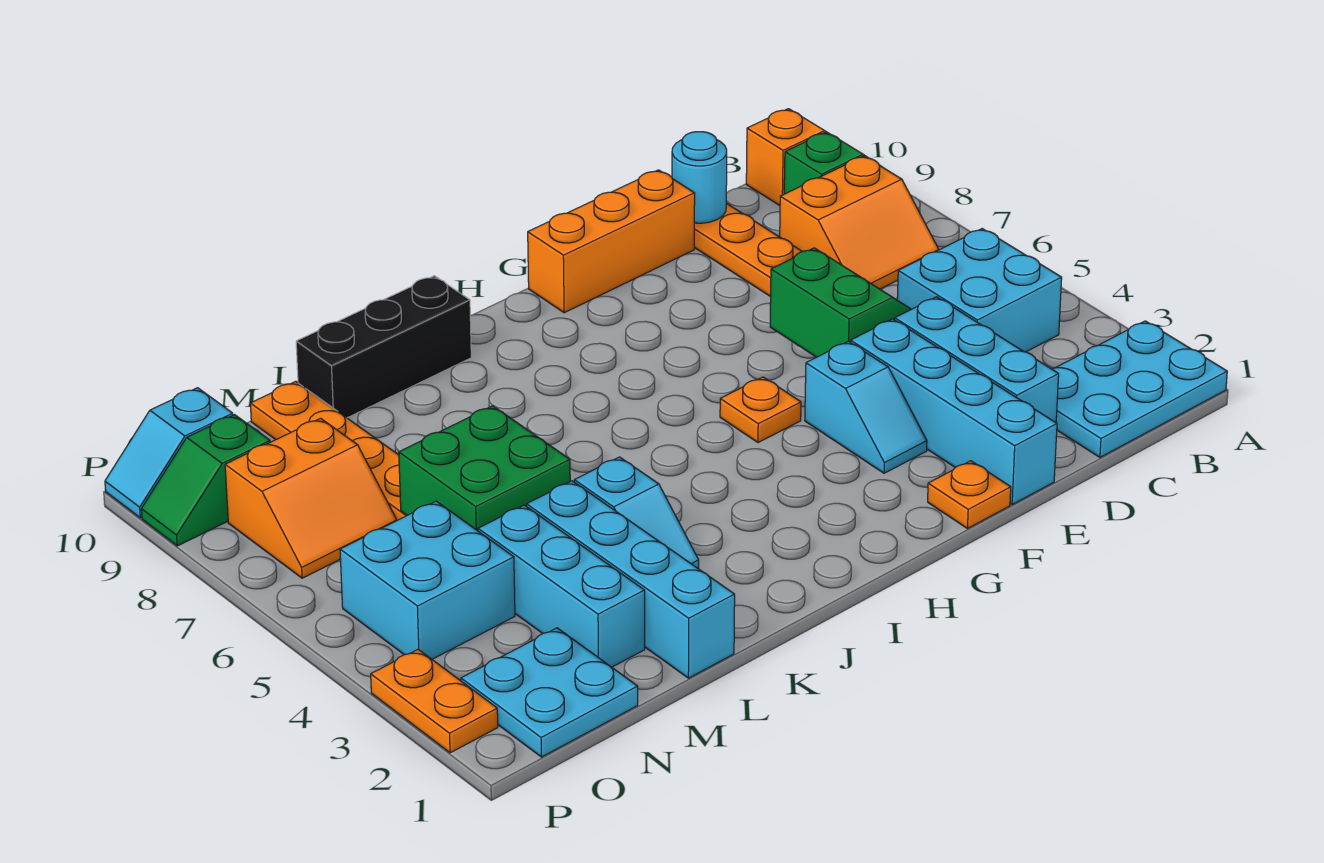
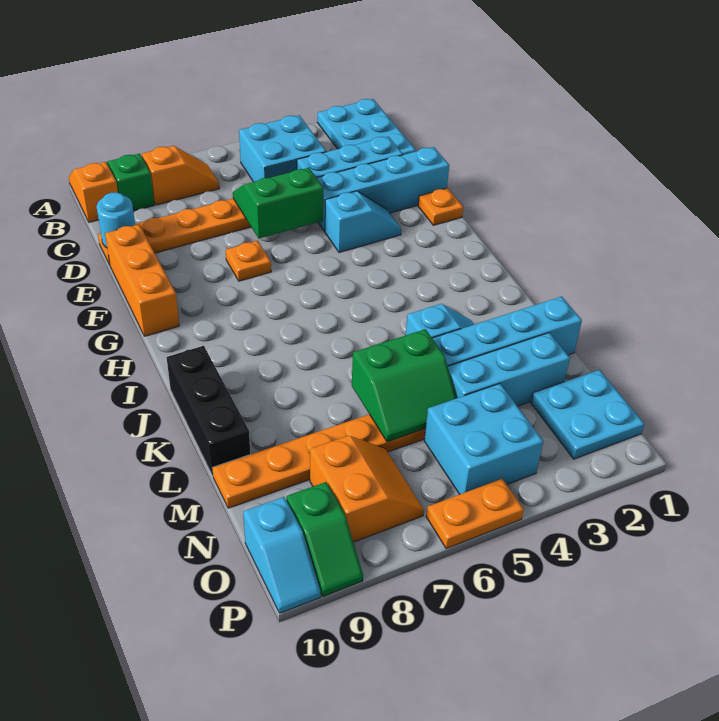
orange 2x2 slope [780,156,939,289] -> orange 1x2 slope [142,146,219,205]
orange 1x1 plate [720,377,801,443] -> orange 1x1 plate moved to [226,241,271,281]
green 2x2 brick [399,406,570,531] -> green 2x2 slope [352,329,457,442]
orange 1x2 plate [371,649,498,753] -> orange 1x2 plate moved to [426,479,524,548]

